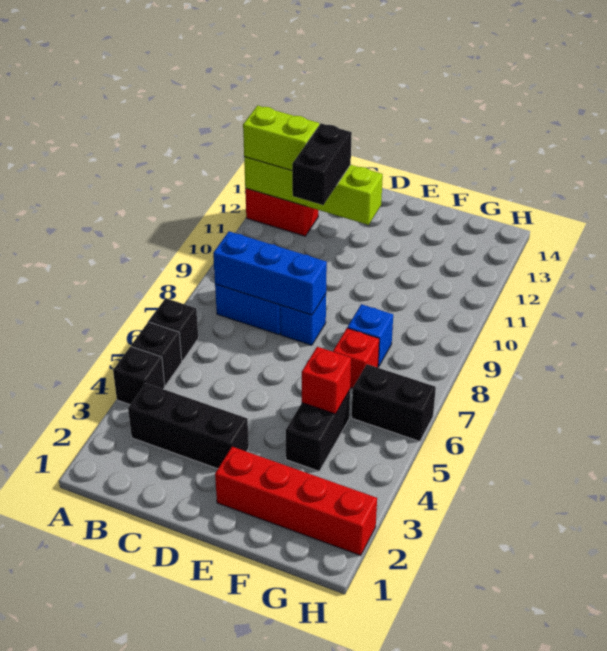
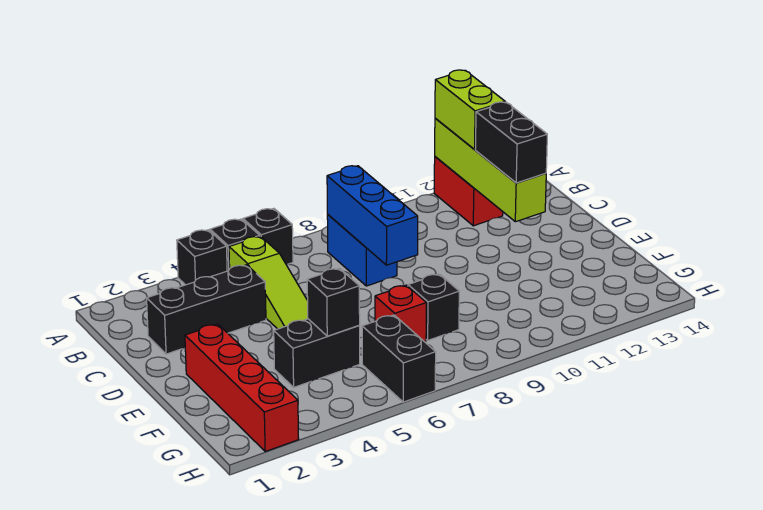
black 1x3 brick [128,383,249,469] -> black 1x3 brick turned to [147,265,266,354]
none -> lime 1x3 slope [229,236,308,329]
black 1x2 brick [292,124,352,205] -> black 1x2 brick turned to [475,102,547,183]
blue 1x1 brick [280,294,326,345] -> none
red 1x1 brick [302,347,351,414] -> black 1x1 brick [307,268,360,336]
blue 1x1 brick [347,304,393,367] -> black 1x1 brick [408,274,459,340]

